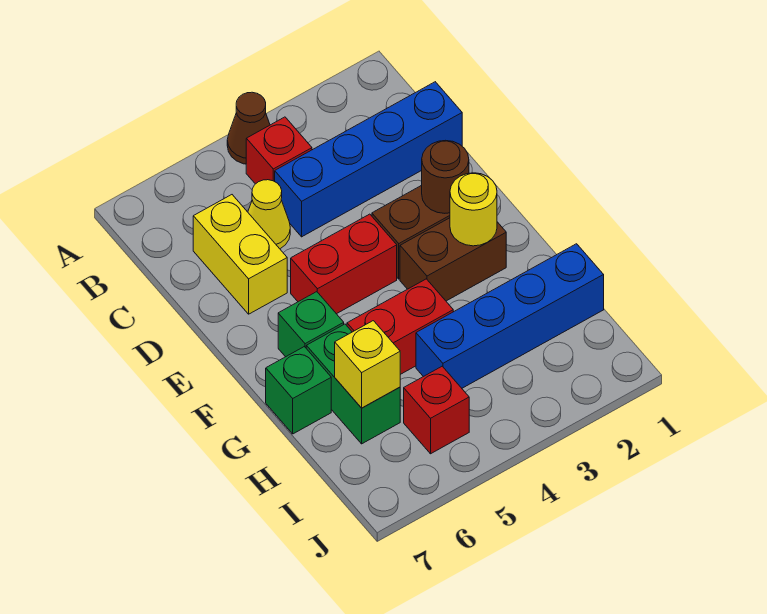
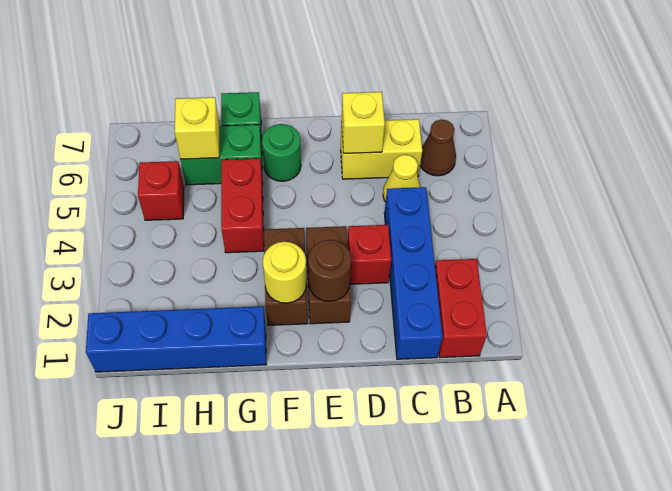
brown 1x1 cone [227,92,270,164] -> brown 1x1 cone moved to [420,120,456,176]
red 1x1 brick [246,117,312,184] -> red 1x1 brick moved to [347,225,391,284]
none -> yellow 1x1 brick [341,92,385,153]
red 1x2 brick [291,214,397,314] -> red 1x2 brick moved to [435,259,487,357]
green 1x1 brick [278,292,344,357] -> green 1x1 round brick [262,124,301,181]
blue 1x4 brick [416,244,604,388] -> blue 1x4 brick turned to [86,306,267,372]

